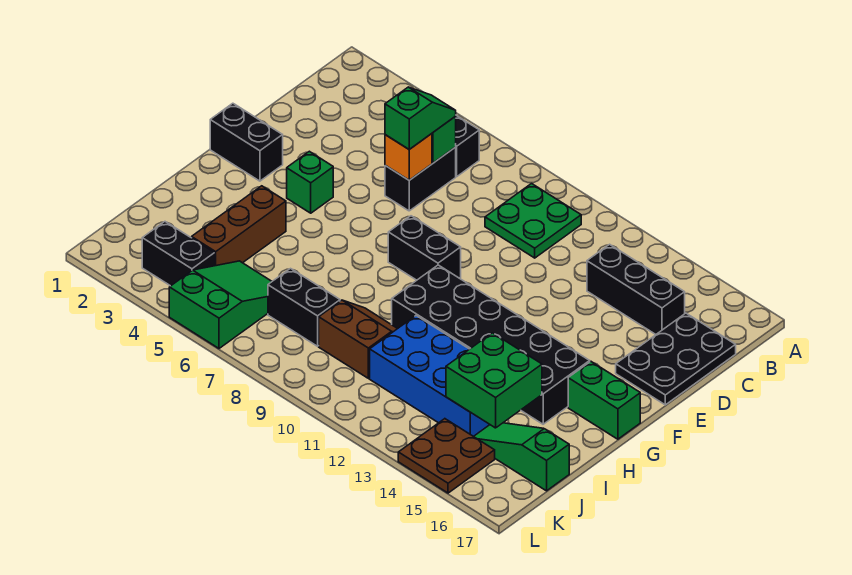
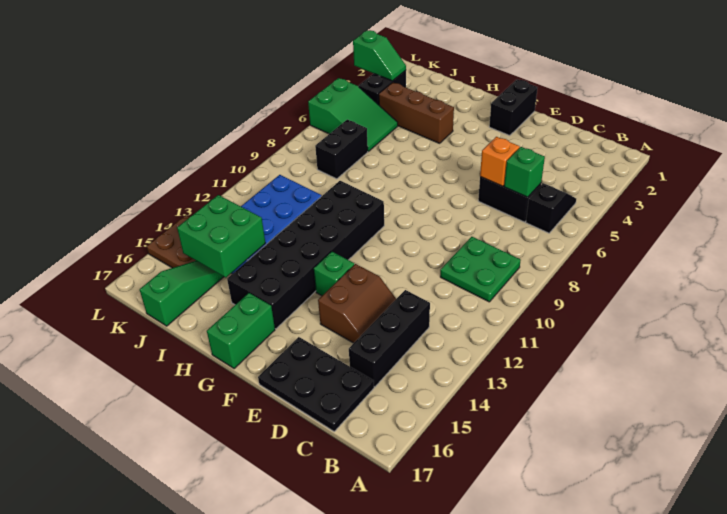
green 1x2 slope [385,87,456,149] -> green 1x2 slope moved to [353,30,406,81]
green 1x1 brick [287,151,333,213] -> green 1x1 brick moved to [314,251,354,296]
black 1x2 brick [388,216,461,280] -> none
brown 2x2 slope [319,300,397,378] -> brown 2x2 slope moved to [318,264,396,343]

